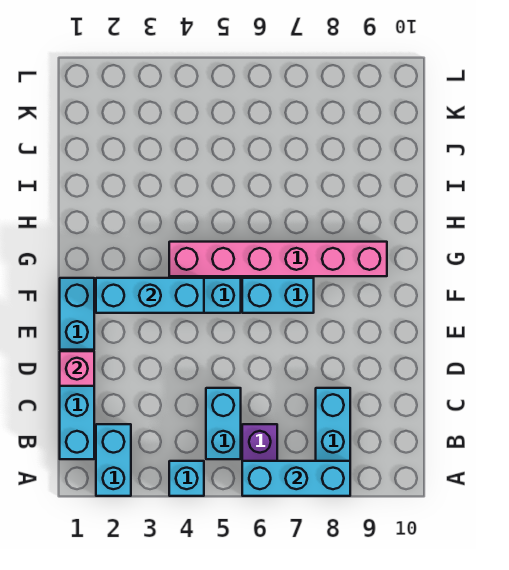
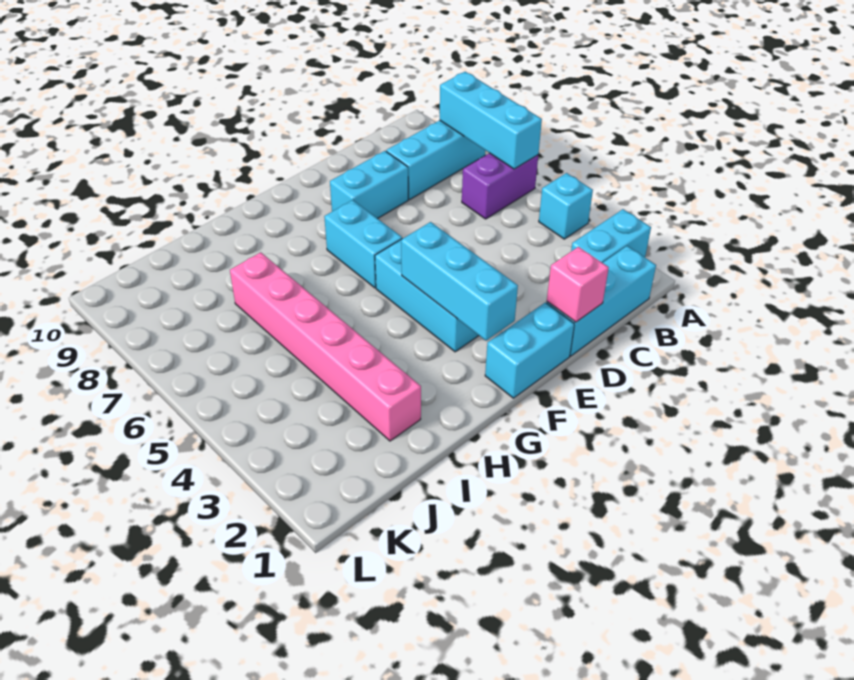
cyan 1x2 brick [206,388,241,459] -> cyan 1x2 brick moved to [330,151,408,219]
pink 1x6 brick [169,242,387,276] -> pink 1x6 brick moved to [230,252,421,441]

